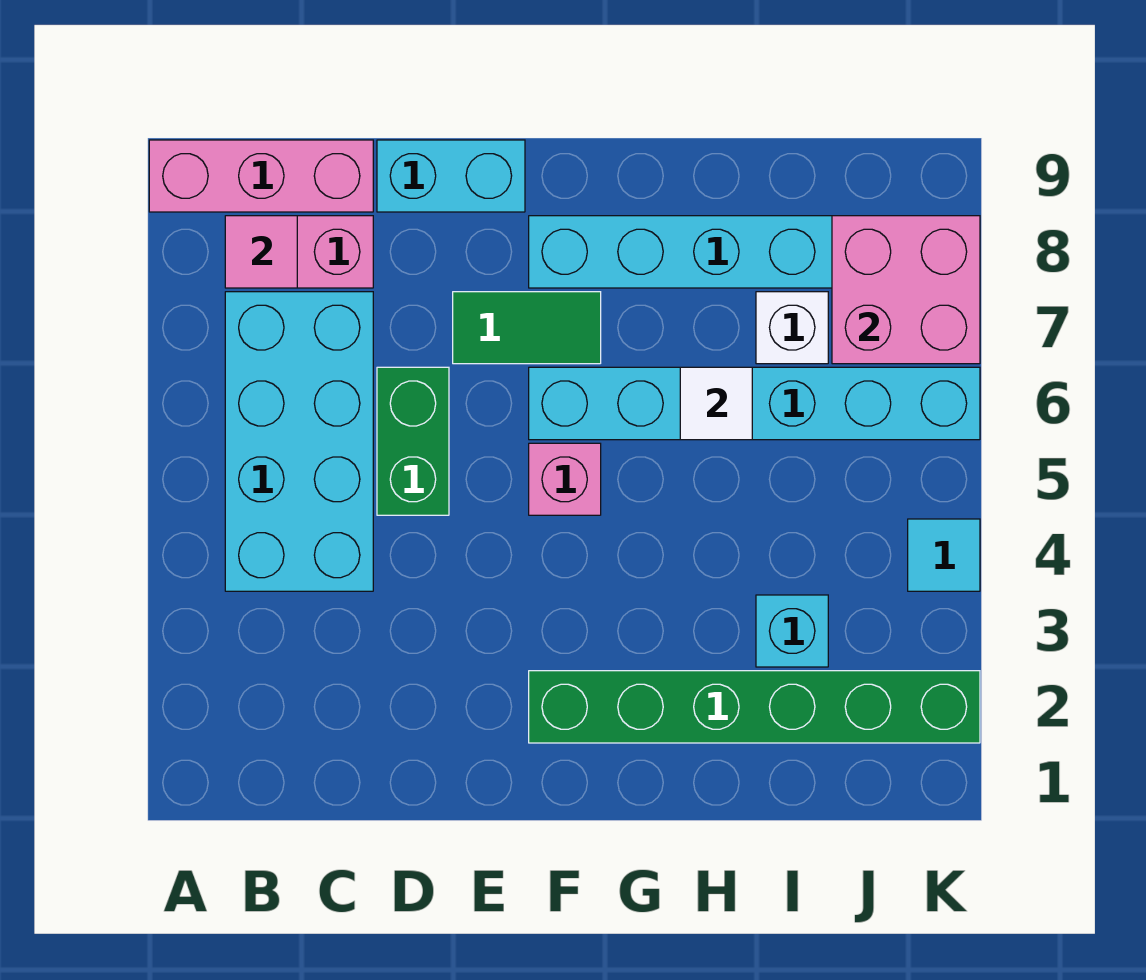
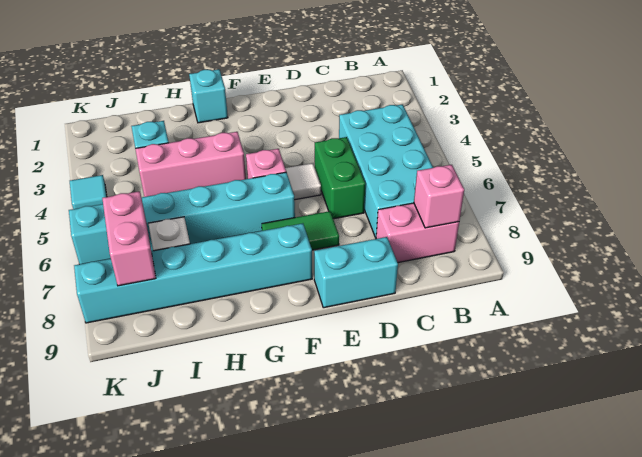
pink 1x3 brick [149,140,373,212] -> pink 1x3 brick moved to [135,132,246,197]
pink 1x1 tile [225,216,297,288] -> pink 1x1 brick [414,165,464,228]
green 1x6 brick [529,671,980,743] -> none
none -> cyan 1x1 brick [189,69,228,123]
white 1x1 tile [680,367,752,440] -> white 1x1 tile moved to [285,163,321,200]
pink 2x2 brick [832,216,980,364] -> pink 1x2 brick [102,191,156,286]

